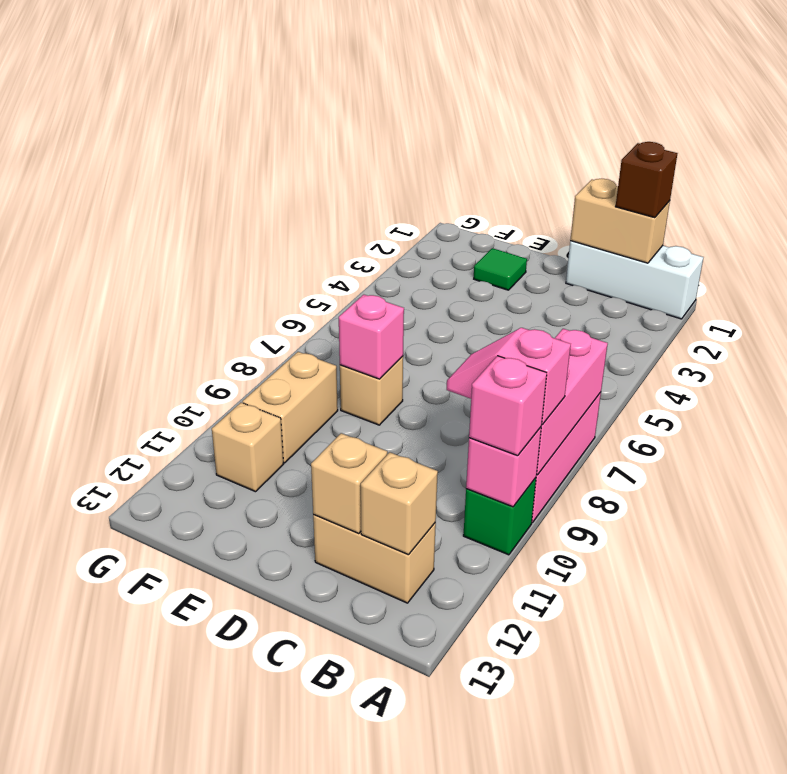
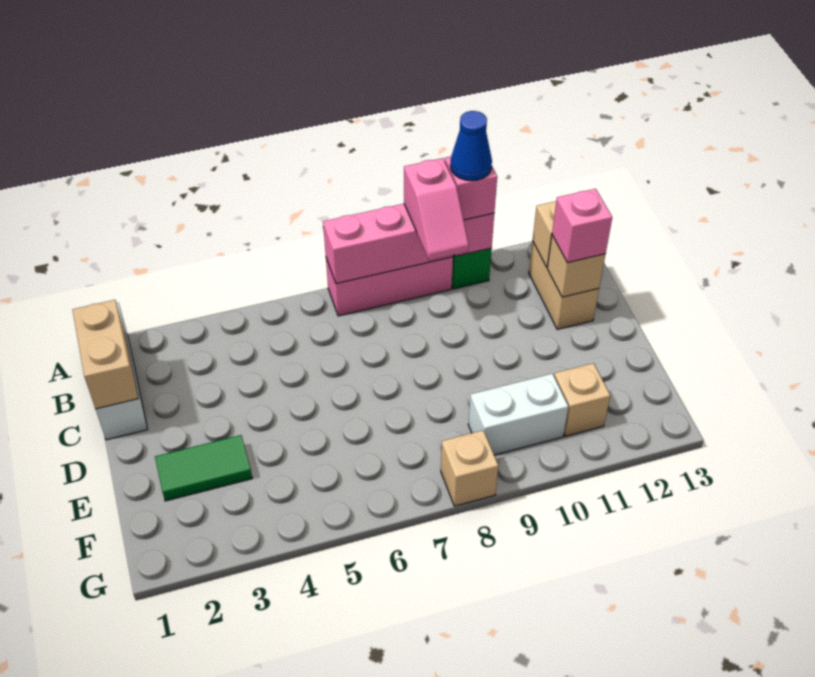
none -> blue 1x1 cone [450,111,492,181]
brown 1x1 brick [616,142,677,218] -> none
green 1x1 tile [474,248,527,290] -> green 1x2 tile [155,435,252,501]
tan 1x1 brick [340,356,403,425] -> tan 1x1 brick moved to [441,430,498,506]
pink 1x1 brick [339,295,404,379] -> pink 1x1 brick moved to [552,189,612,263]
tan 1x2 brick [242,352,338,463] -> white 1x2 brick [468,374,568,455]

